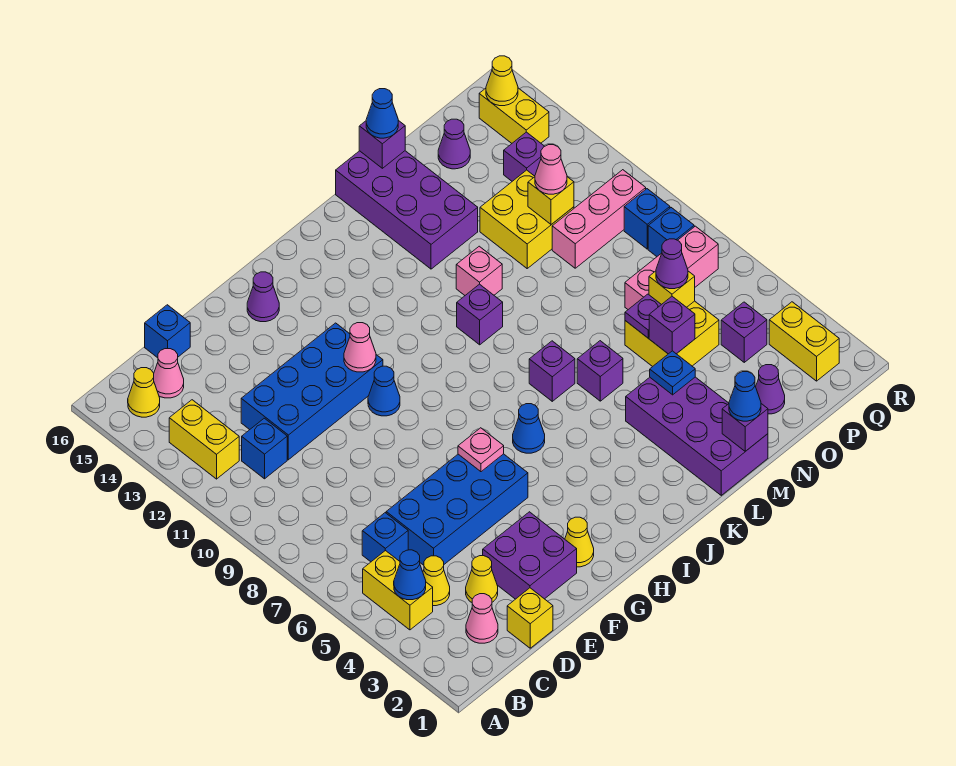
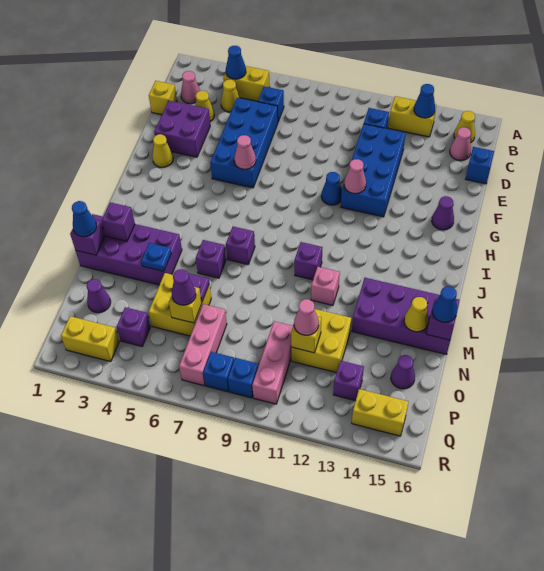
pink 1x1 plate [458,428,504,472] -> pink 1x1 cone [234,135,256,169]
blue 1x1 cone [513,404,545,453] -> blue 1x1 cone moved to [414,84,435,118]
purple 1x1 brick [649,296,695,354] -> purple 1x1 brick moved to [102,202,135,241]
yellow 1x1 cone [486,56,518,106] -> yellow 1x1 cone moved to [404,297,429,332]

